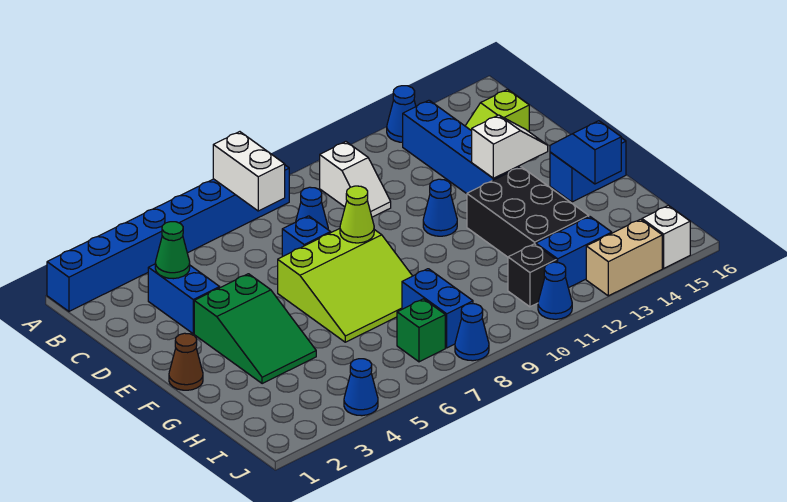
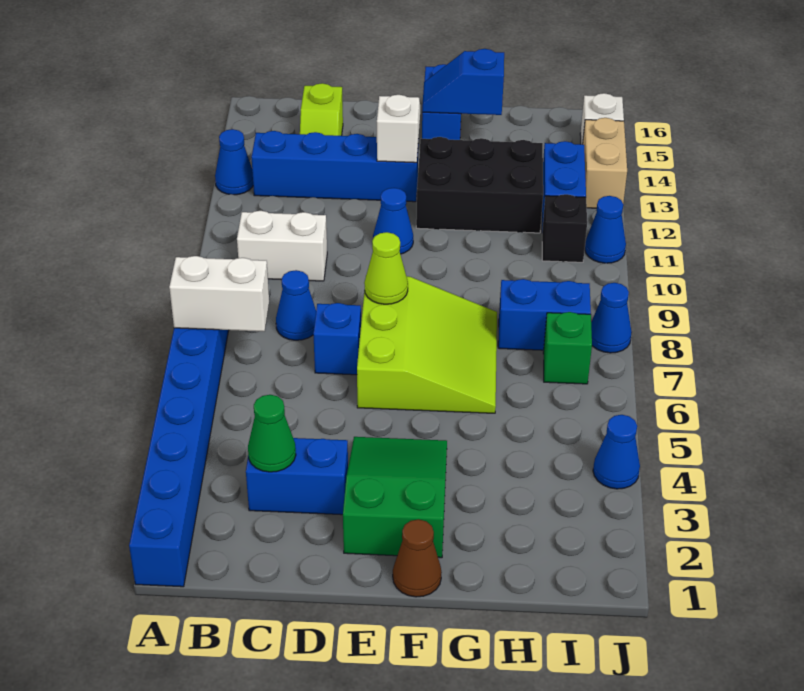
white 1x2 slope [320,142,391,217] -> white 1x2 brick [237,211,327,281]
green 2x3 slope [194,274,316,384] -> green 2x3 slope turned to [343,437,447,558]

